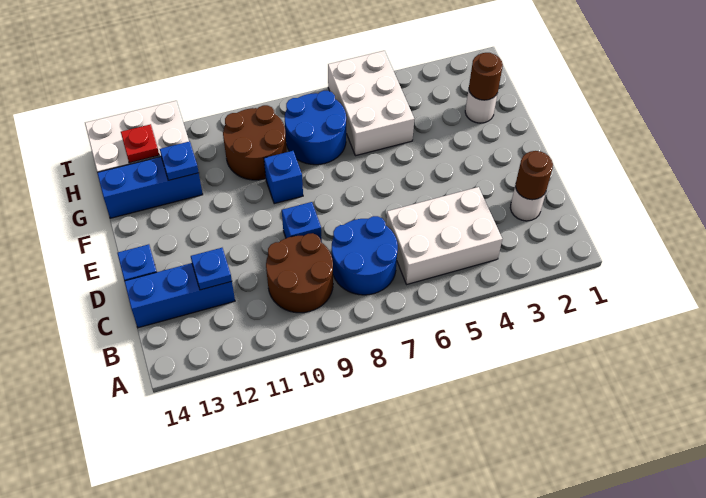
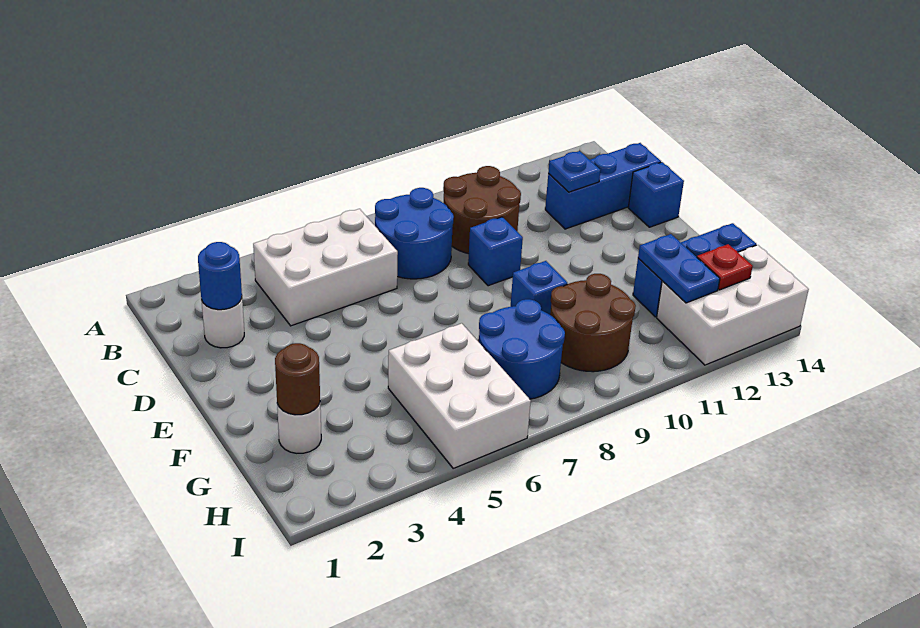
brown 1x1 round brick [516,151,553,200] -> blue 1x1 round brick [198,242,242,310]
blue 1x1 plate [160,141,199,180] -> blue 1x2 plate [638,234,720,303]

